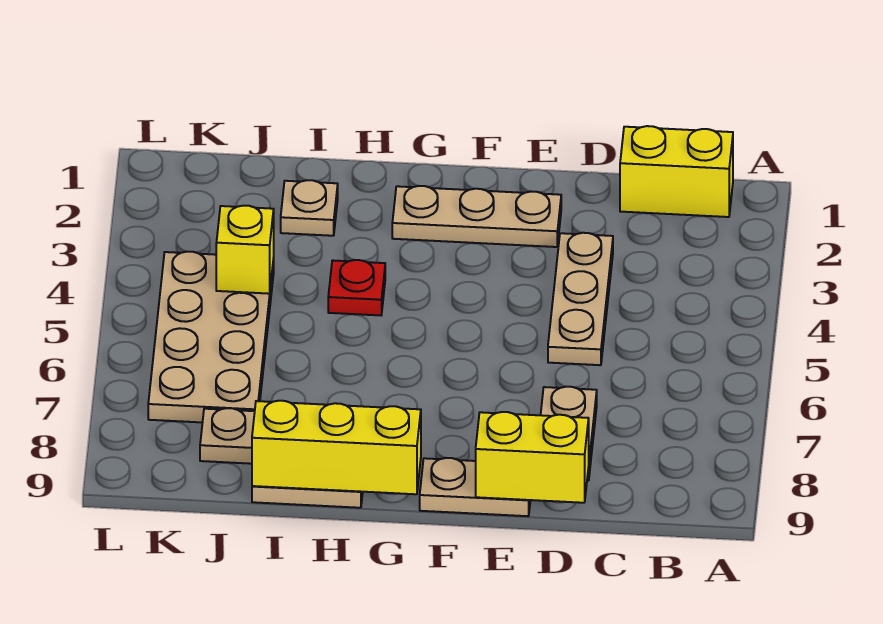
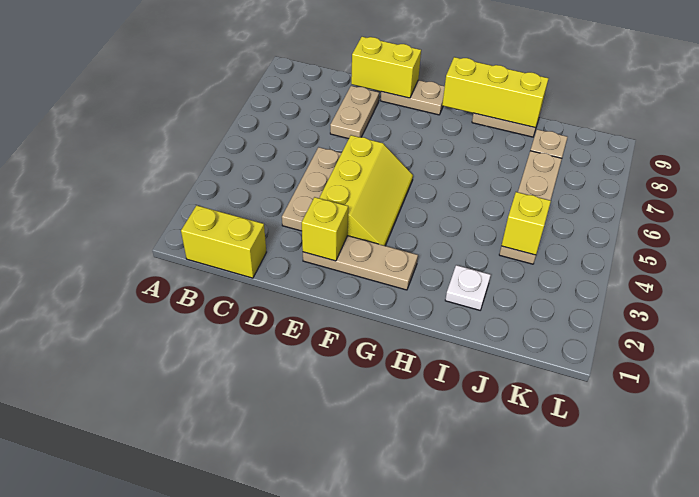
none -> yellow 1x1 brick [302,197,348,261]
none -> yellow 2x3 slope [319,135,413,246]
red 1x1 plate [328,260,385,315] -> none
tan 1x1 plate [281,180,338,236] -> white 1x1 plate [445,265,491,310]
tan 2x4 plate [148,252,274,422] -> tan 1x4 plate [499,151,562,264]

